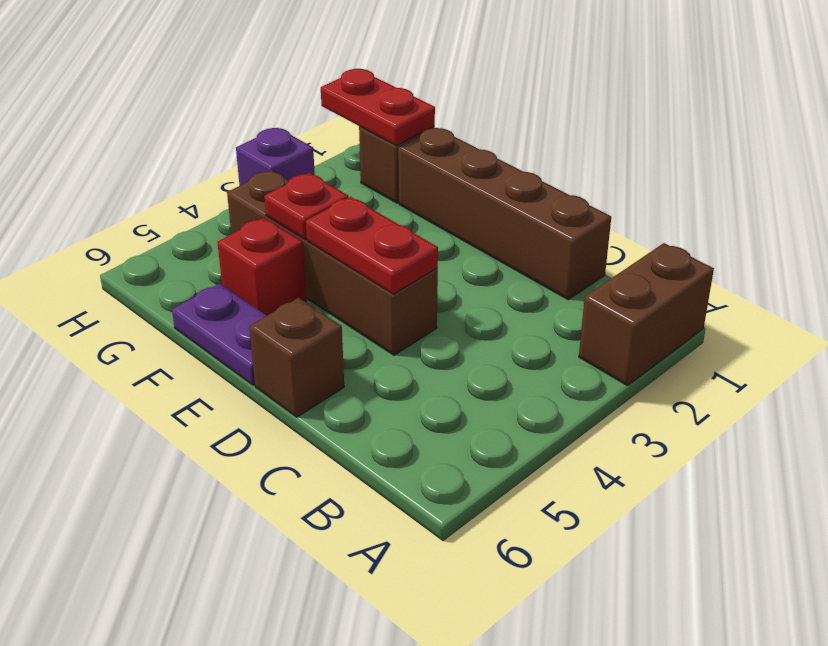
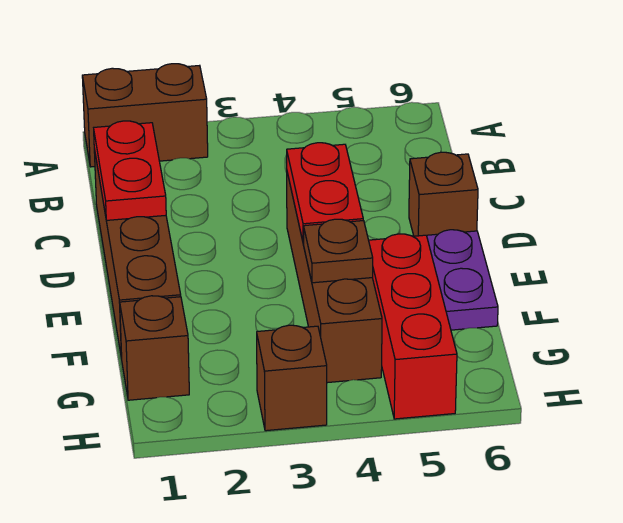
red 1x1 plate [264,173,349,239] -> brown 1x1 plate [304,219,373,283]
red 1x1 brick [217,217,306,315] -> red 1x3 brick [369,234,457,419]
red 1x2 plate [321,69,435,146] -> red 1x2 plate moved to [94,121,166,220]
purple 1x1 brick [236,128,315,186] -> brown 1x1 brick [257,325,327,431]

